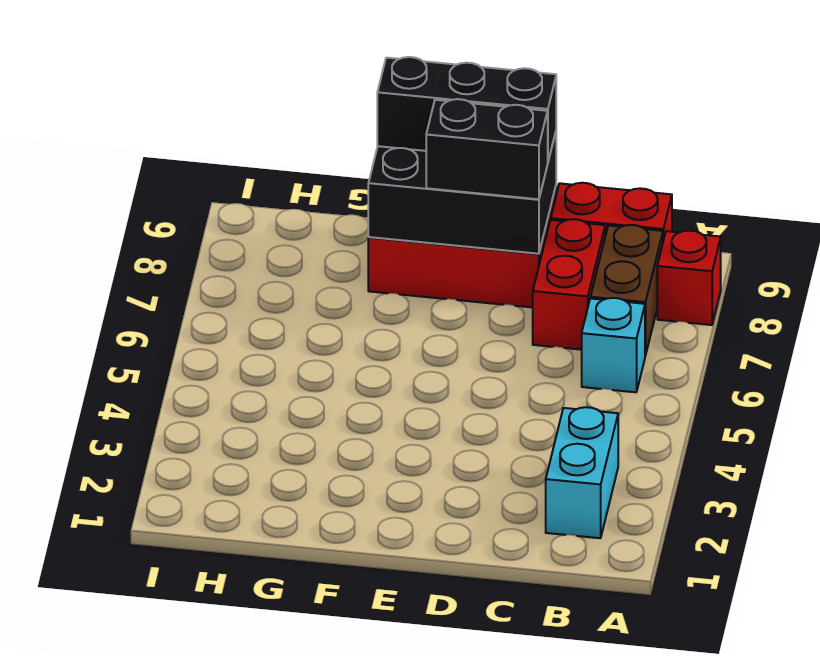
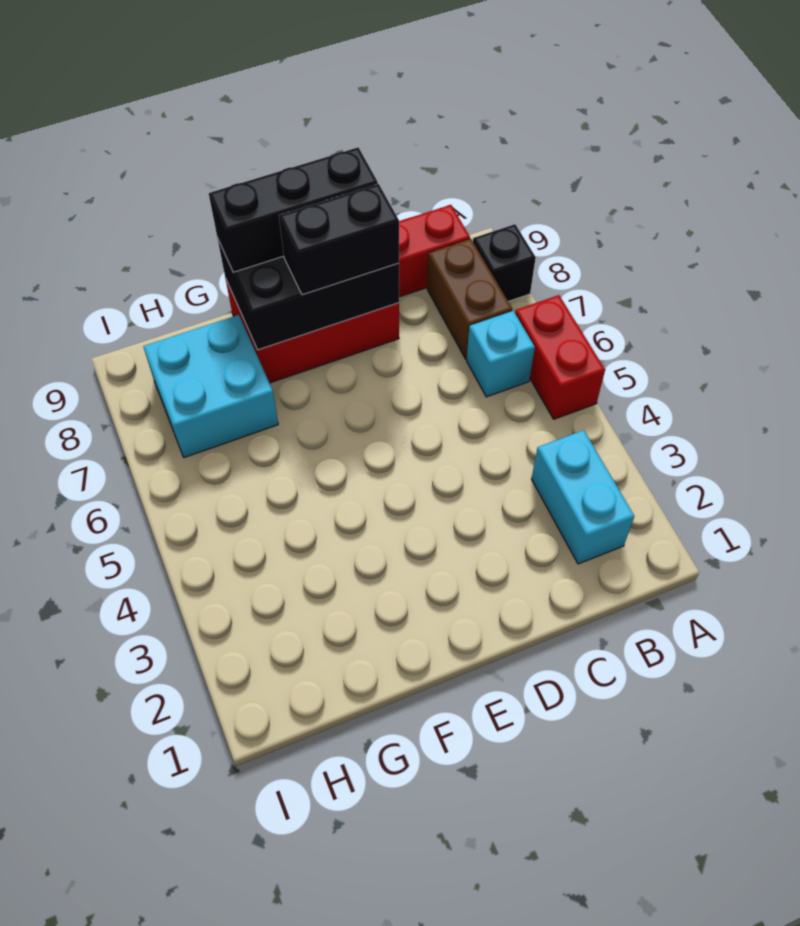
red 1x1 brick [657,231,721,325] -> black 1x1 brick [473,224,536,301]
red 1x2 brick [533,219,605,350] -> red 1x2 brick moved to [515,295,605,419]
none -> cyan 2x2 brick [143,315,278,458]

